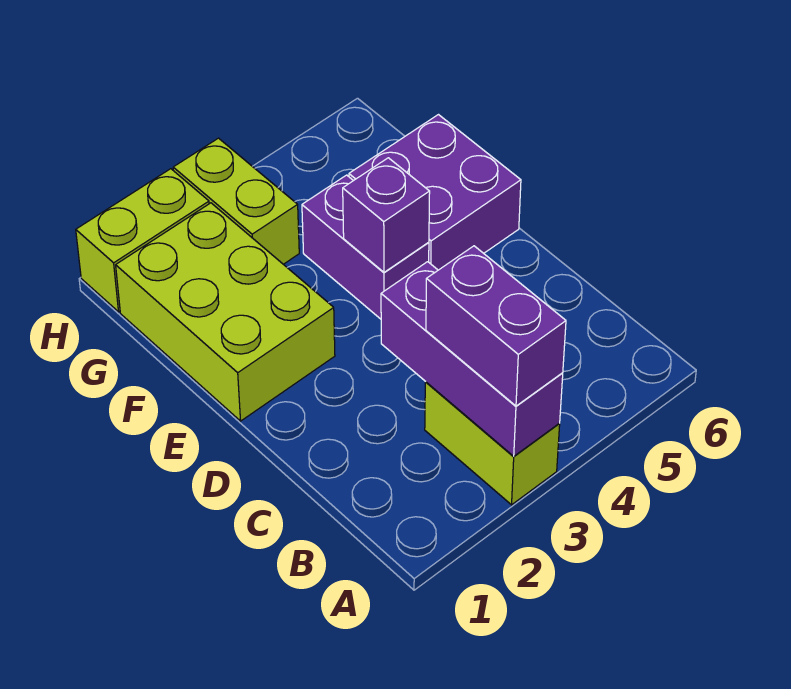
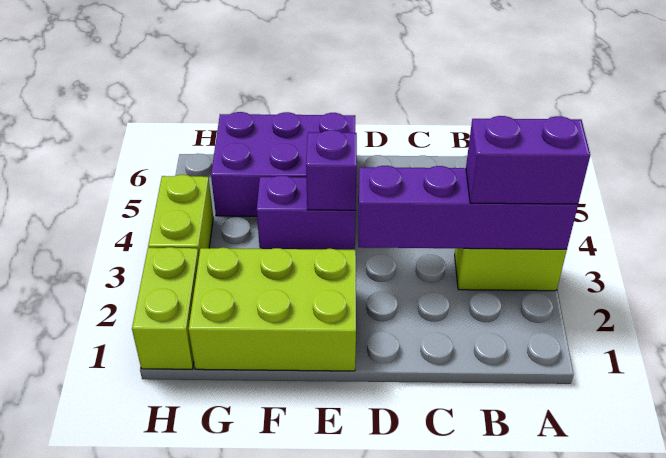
purple 1x3 brick [381,262,563,456] -> purple 1x4 brick [358,166,578,249]
purple 2x2 brick [349,115,521,270] -> purple 2x3 brick [211,112,355,216]
lime 1x2 brick [173,138,299,264] -> lime 1x2 brick turned to [148,175,213,254]

